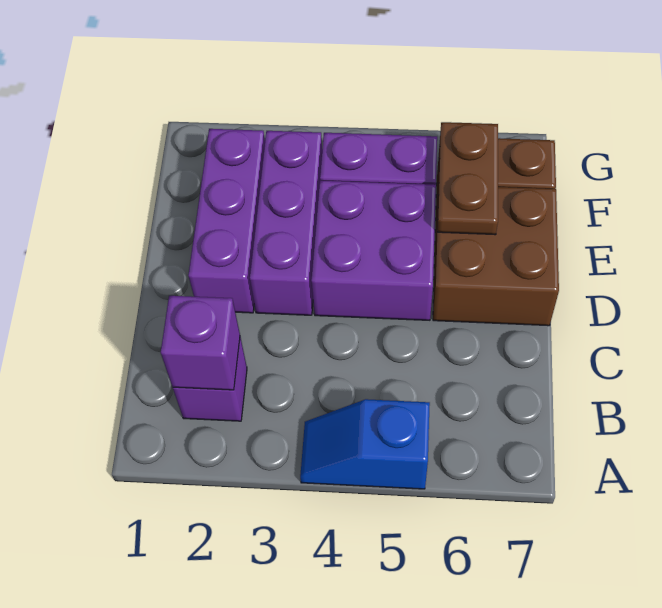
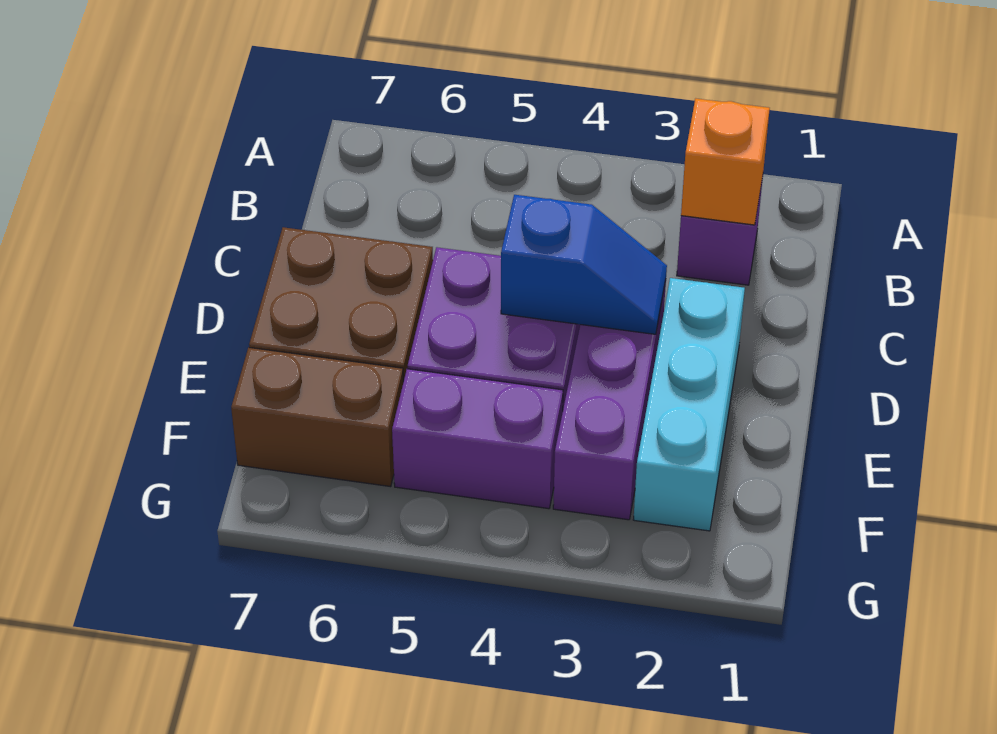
blue 1x2 slope [300,399,430,489] -> blue 1x2 slope moved to [501,195,667,334]
purple 1x1 brick [161,296,240,390] -> orange 1x1 brick [681,99,770,225]
purple 1x3 brick [188,129,265,313] -> cyan 1x3 brick [633,278,745,531]
brown 1x2 plate [437,122,498,235] -> none

